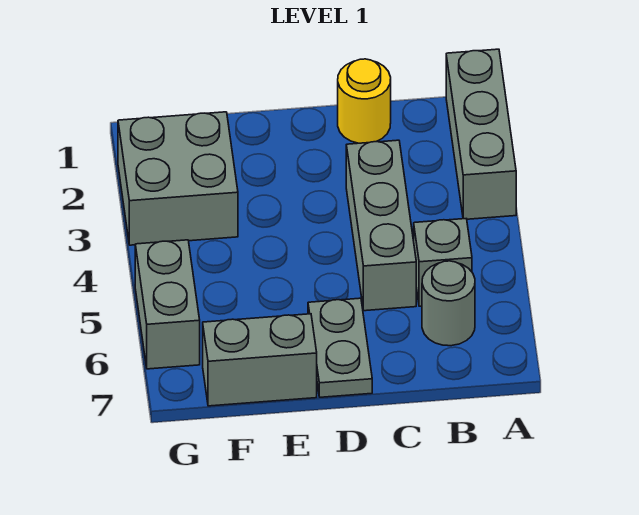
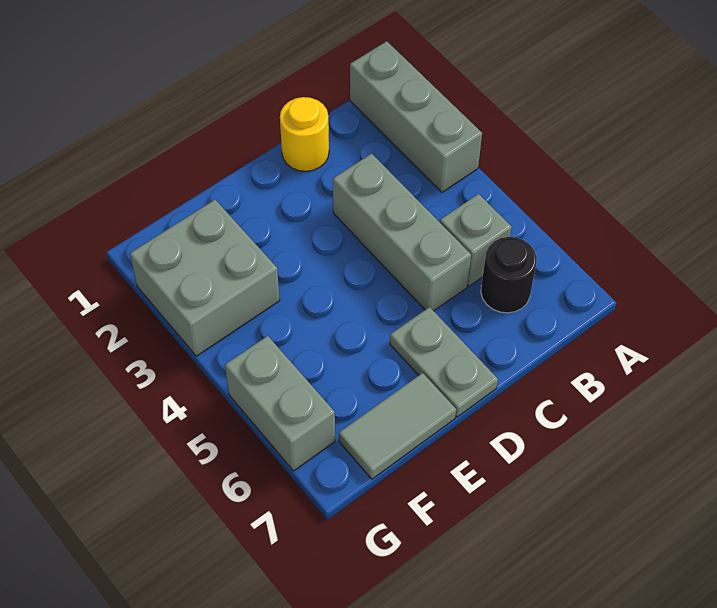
grey 1x1 round brick [422,261,475,346] -> black 1x1 round brick [481,237,537,313]
grey 1x2 brick [203,314,317,406] -> grey 1x2 tile [339,373,456,479]

